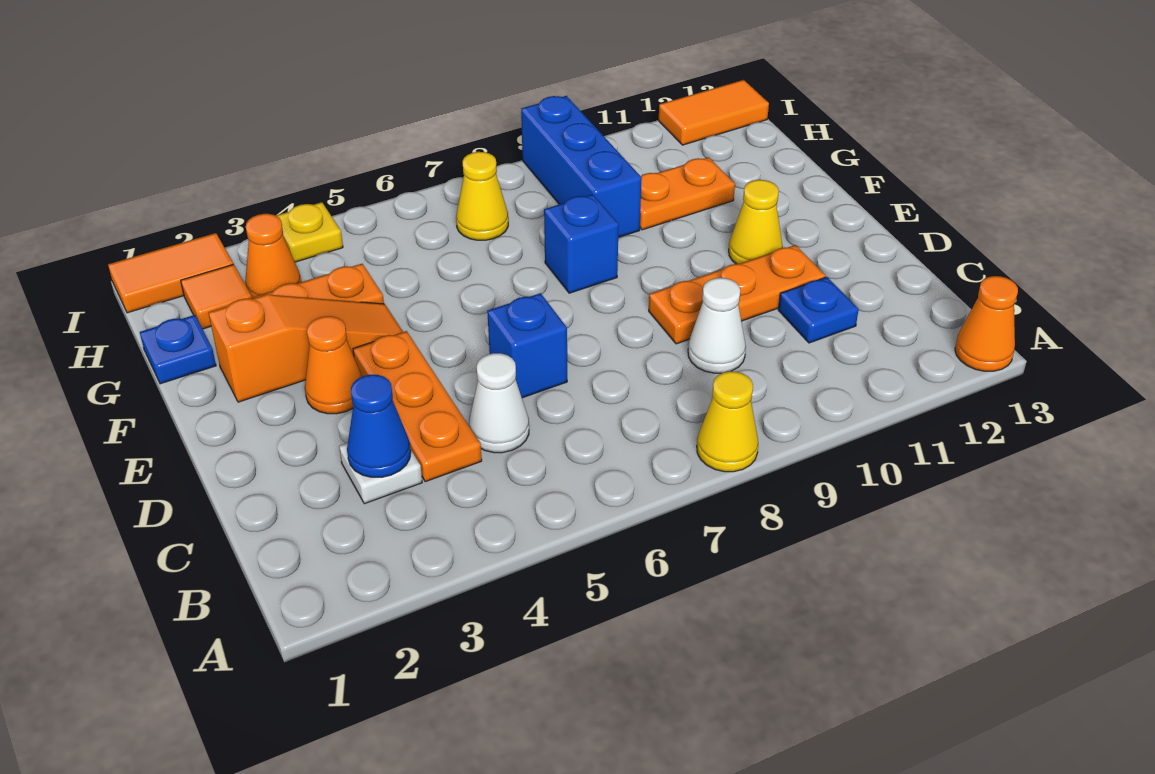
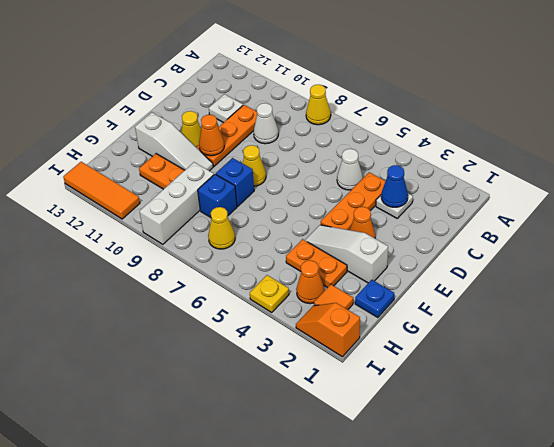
orange 1x1 cone [955,276,1018,371] -> orange 1x1 cone moved to [199,115,224,156]
blue 1x1 plate [778,277,859,343] -> white 1x1 plate [209,94,243,123]
blue 1x1 brick [487,293,567,398] -> blue 1x1 brick moved to [198,174,237,217]
orange 1x3 plate [649,245,826,344] -> orange 1x3 plate turned to [196,105,257,166]
none -> yellow 1x1 cone [243,145,266,186]
orange 1x3 slope [208,294,403,402] -> white 1x3 slope [305,225,388,283]
none -> white 1x3 slope [135,112,213,171]
blue 1x3 brick [521,96,642,237] -> white 1x3 brick [139,162,214,244]
orange 1x2 tile [108,233,233,313] -> orange 1x2 slope [296,303,360,357]
orange 1x2 tile [659,80,769,145] -> orange 1x3 tile [63,162,140,219]

